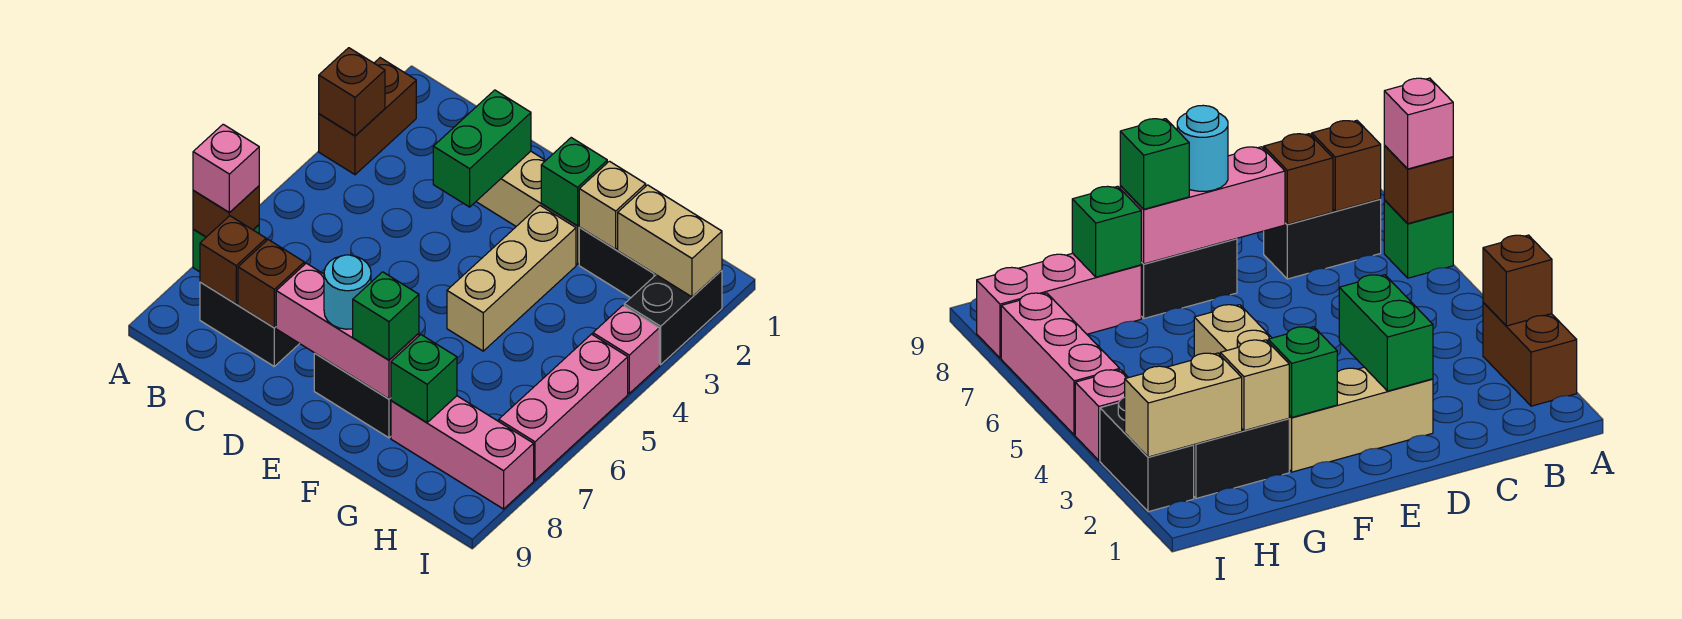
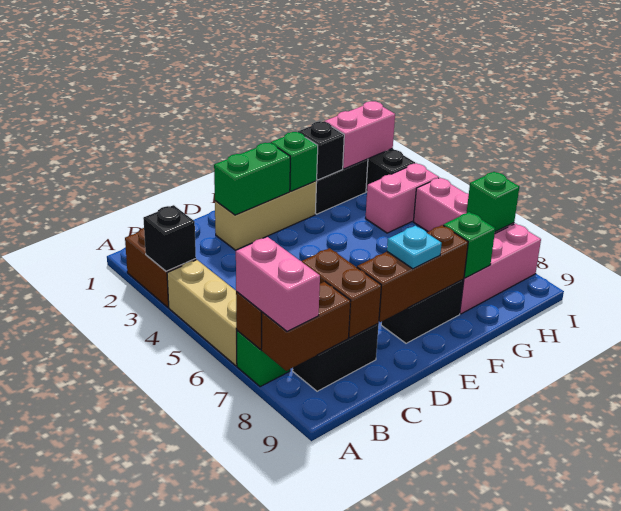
brown 1x1 brick [319,48,385,136] -> black 1x1 brick [143,205,196,271]
pink 1x1 brick [193,124,259,213] -> pink 1x2 brick [236,237,320,332]
brown 1x1 brick [200,216,266,304] -> brown 1x2 brick [261,282,351,371]
brown 1x1 brick [238,240,304,328] -> brown 1x2 brick [302,248,381,338]
green 1x2 brick [433,90,531,207] -> green 1x2 brick turned to [214,143,290,215]
pink 1x3 brick [276,263,419,399] -> brown 1x3 brick [357,225,468,322]
cyan 1x1 round brick [324,255,371,329] -> cyan 1x1 plate [387,226,442,269]
tan 1x3 brick [447,205,576,351] -> tan 1x3 brick moved to [167,260,237,366]
green 1x1 brick [353,272,419,360] -> green 1x1 brick moved to [467,172,519,232]
tan 1x1 brick [579,161,646,250] -> black 1x1 brick [298,121,344,180]
tan 1x2 brick [618,185,722,297] -> pink 1x2 brick [324,101,395,169]
pink 1x1 brick [593,306,659,393] -> pink 1x2 brick [365,163,439,233]

